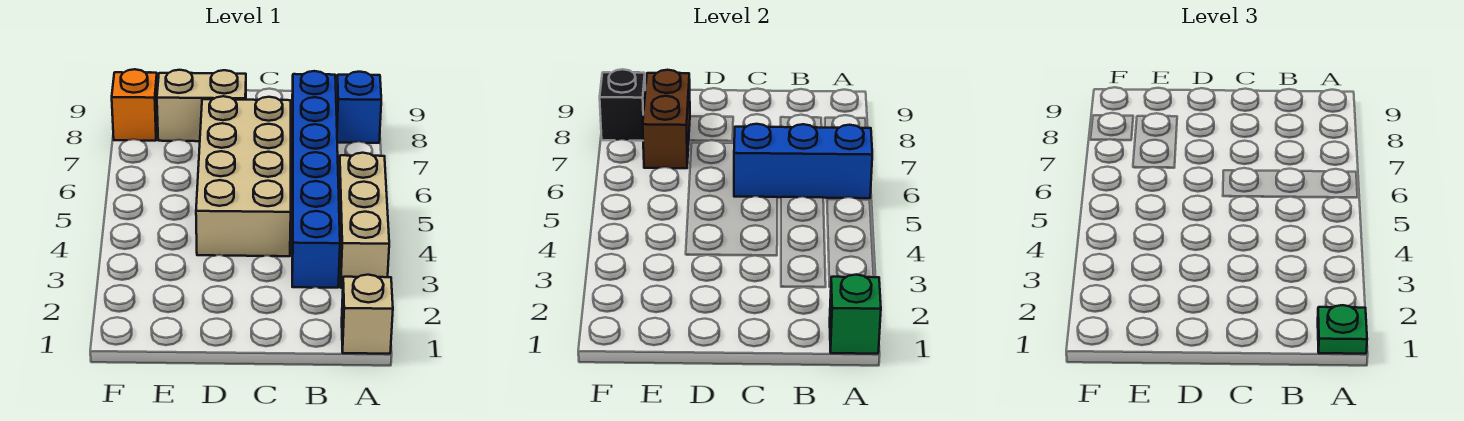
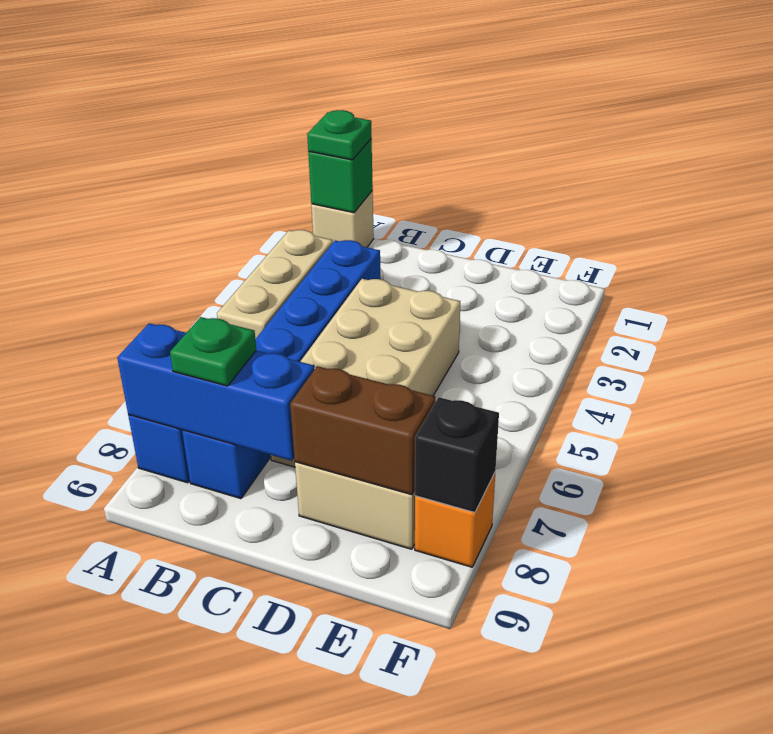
blue 1x3 brick [734,124,872,198] -> blue 1x3 brick moved to [117,323,315,461]
none -> green 1x1 plate [170,317,256,386]
brown 1x2 brick [643,70,690,168] -> brown 1x2 brick turned to [290,366,435,495]

